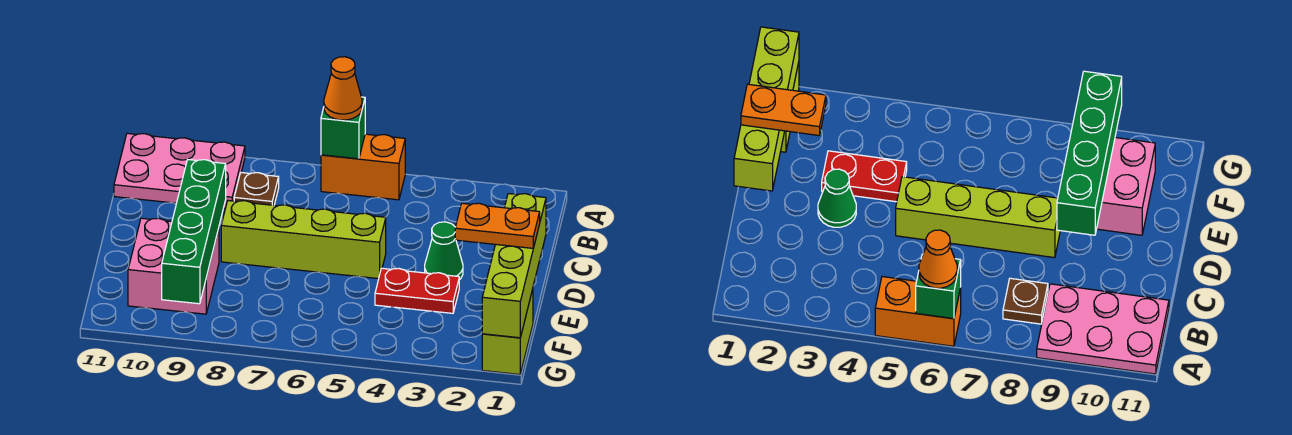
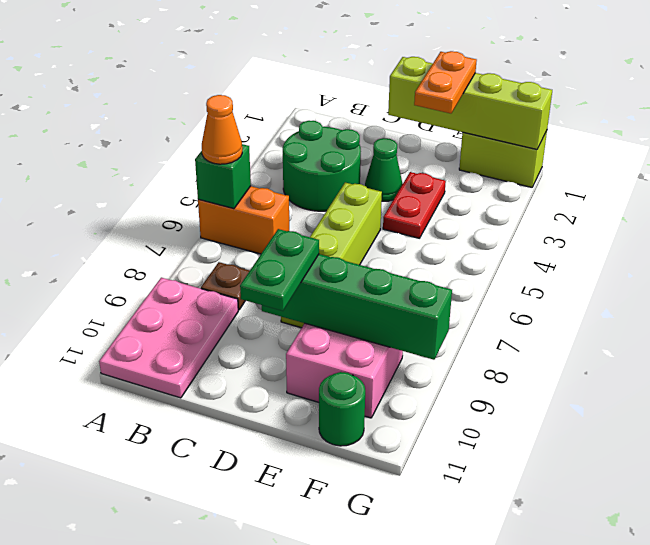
orange 1x2 brick [321,134,405,200] -> orange 1x2 brick turned to [198,186,289,254]
none -> green 2x2 round brick [283,120,361,211]
none -> green 1x2 plate [240,229,319,311]
none -> green 1x1 round brick [319,372,365,446]

